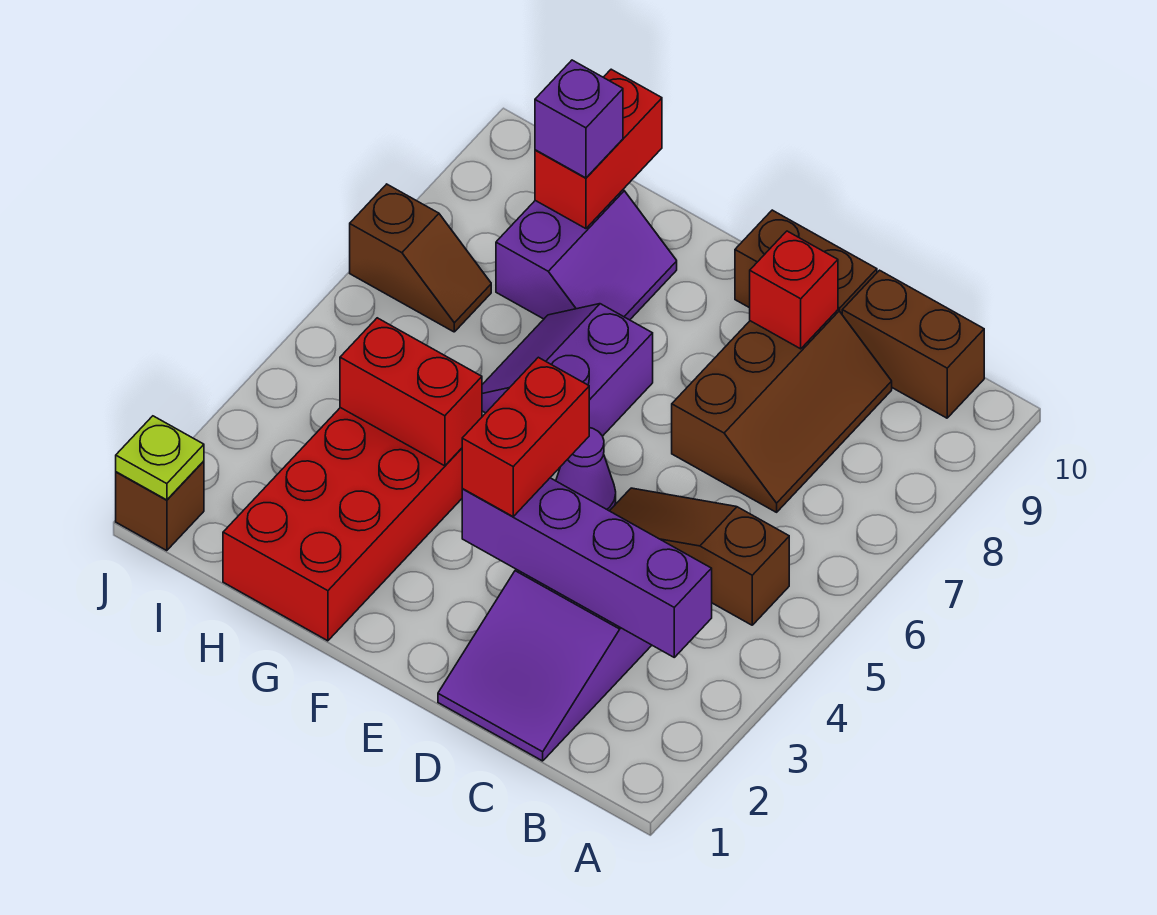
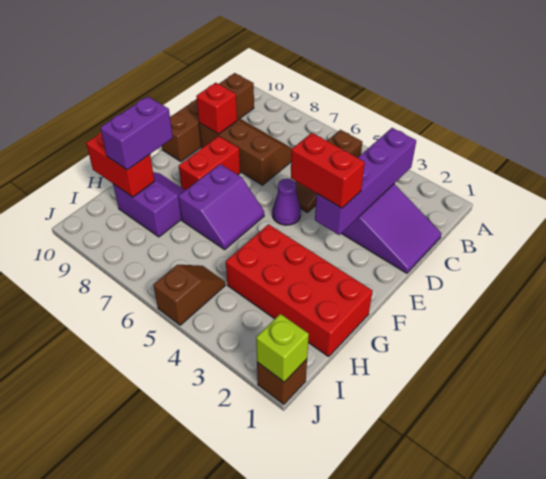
purple 2x2 slope [482,304,653,436] -> purple 2x2 slope turned to [178,164,264,250]
red 1x2 brick [340,318,482,466] -> red 1x2 brick moved to [179,136,240,190]
purple 1x1 brick [535,60,623,178] -> purple 1x2 brick [100,96,173,170]
brown 1x2 slope [350,184,491,332] -> brown 1x2 slope moved to [153,265,225,325]
lime 1x1 plate [116,416,204,500] -> lime 1x1 brick [256,314,309,382]

